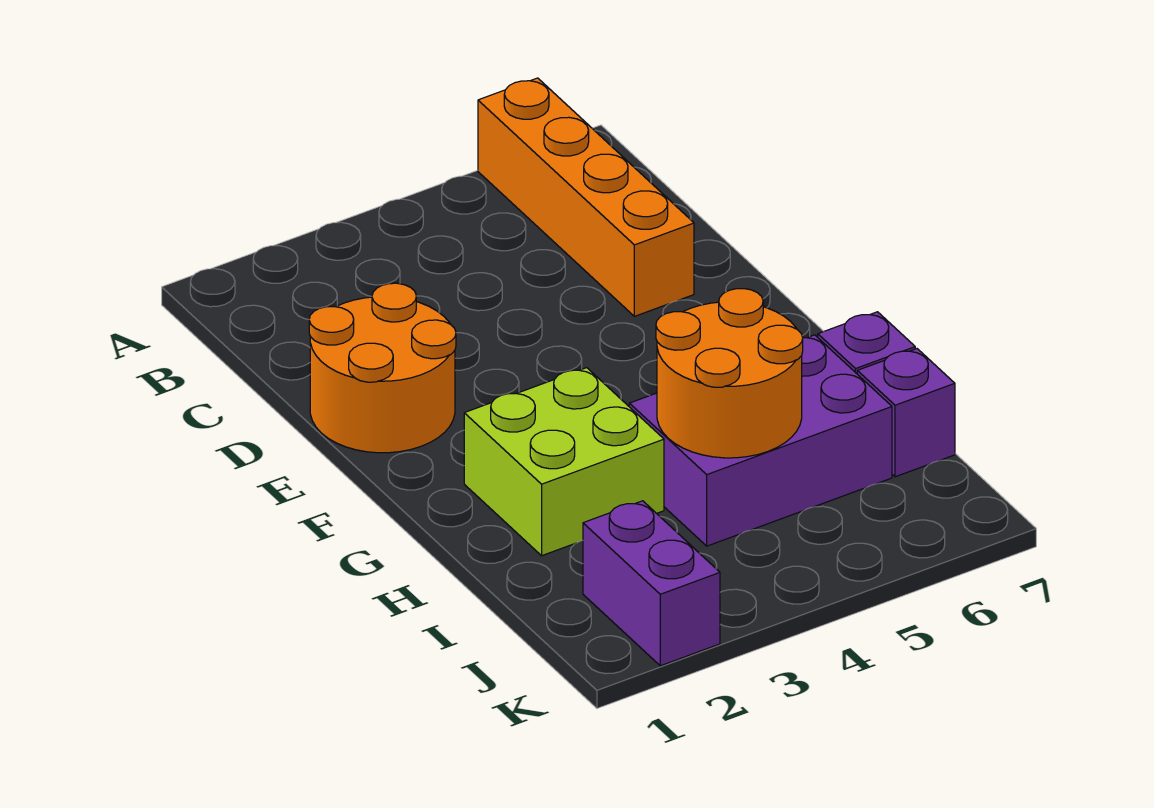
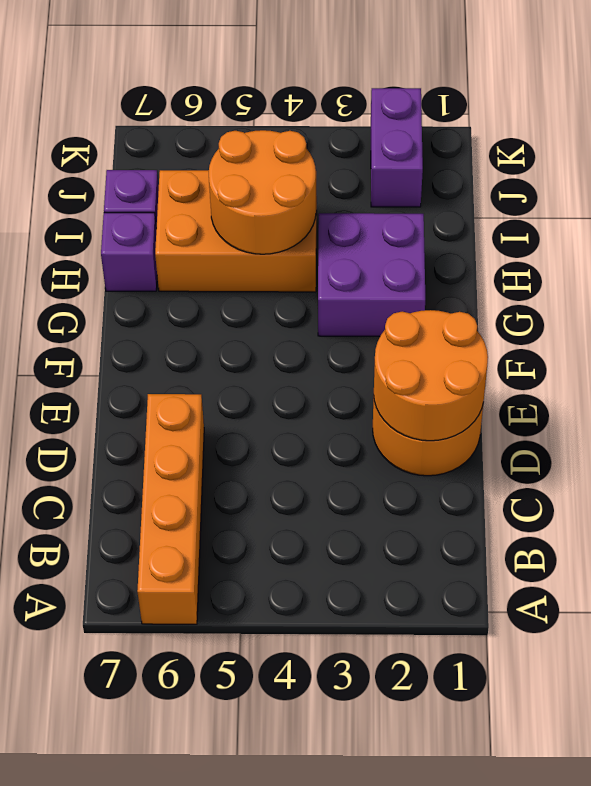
none -> orange 2x2 round brick [374,310,488,441]
lime 2x2 brick [464,368,664,556] -> purple 2x2 brick [318,213,425,336]
purple 2x3 brick [629,335,892,546] -> orange 2x3 brick [155,170,317,292]

